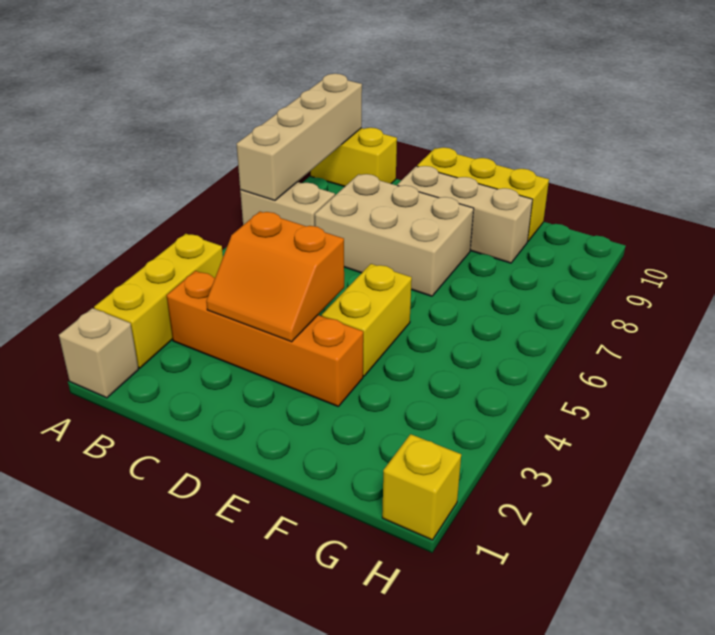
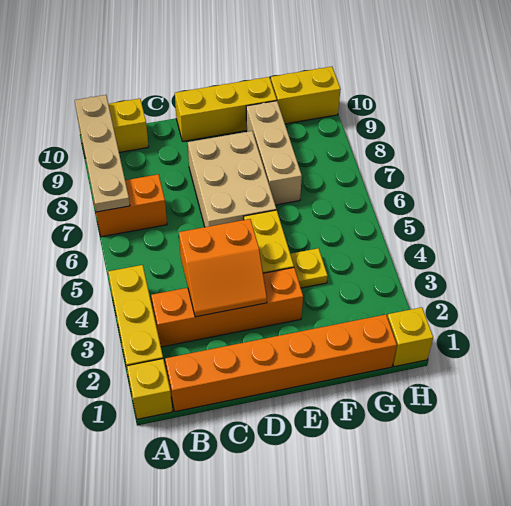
tan 1x1 brick [59,308,139,398] -> yellow 1x1 brick [127,359,173,419]
tan 1x2 brick [240,182,335,226] -> orange 1x2 brick [93,174,167,237]
tan 1x4 brick [237,74,362,200] -> tan 1x4 plate [75,95,130,212]
none -> orange 1x6 brick [165,315,397,412]
tan 2x3 brick [315,174,474,296] -> tan 2x3 brick turned to [188,131,276,227]
tan 1x3 brick [397,166,533,263] -> tan 1x3 brick turned to [246,101,302,205]
none -> yellow 1x1 plate [290,248,328,288]
none -> yellow 1x2 brick [271,67,341,124]

